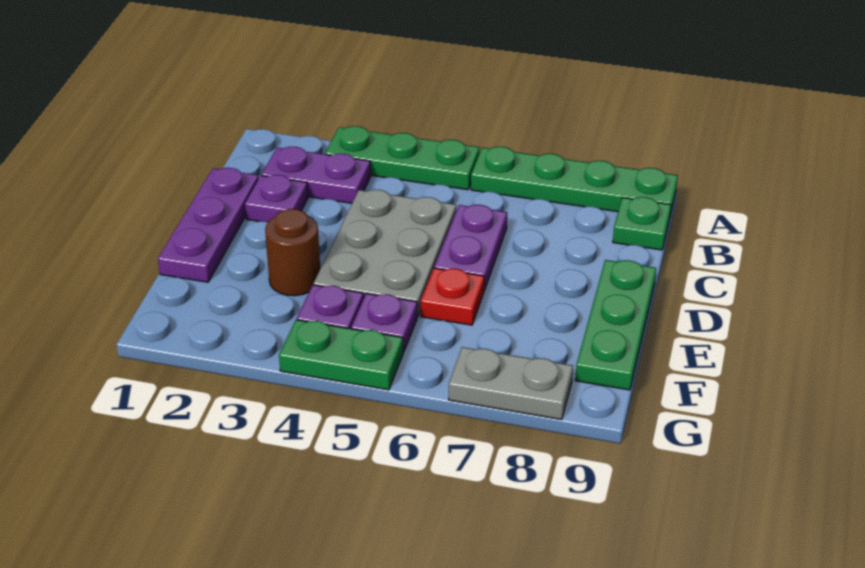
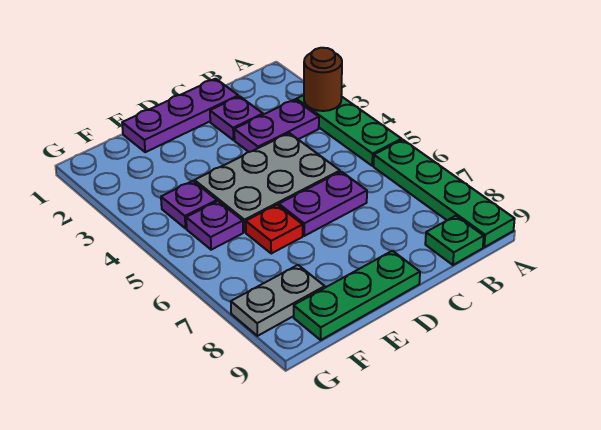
purple 1x2 plate [262,147,371,203] -> purple 1x2 plate turned to [234,100,319,152]
brown 1x1 round brick [265,209,320,296] -> brown 1x1 round brick moved to [304,48,342,111]
green 1x2 plate [279,320,403,390] -> none
grey 1x2 plate [449,347,573,420] -> grey 1x2 plate turned to [231,265,325,336]

